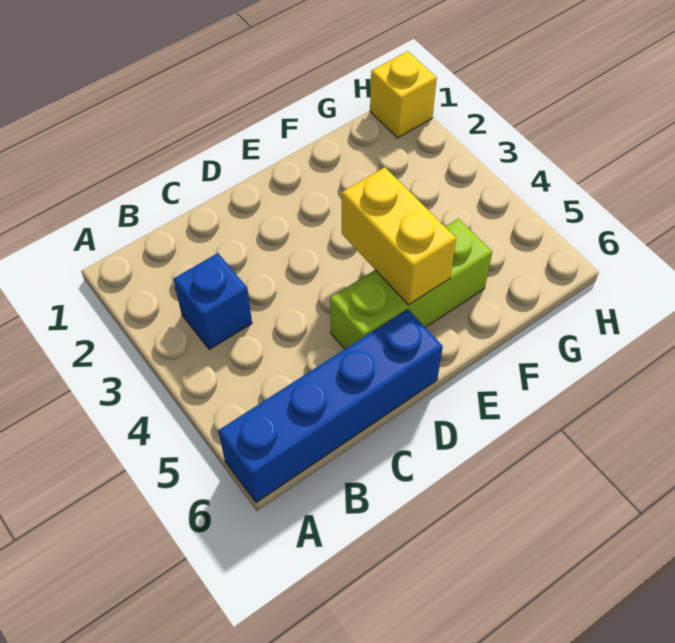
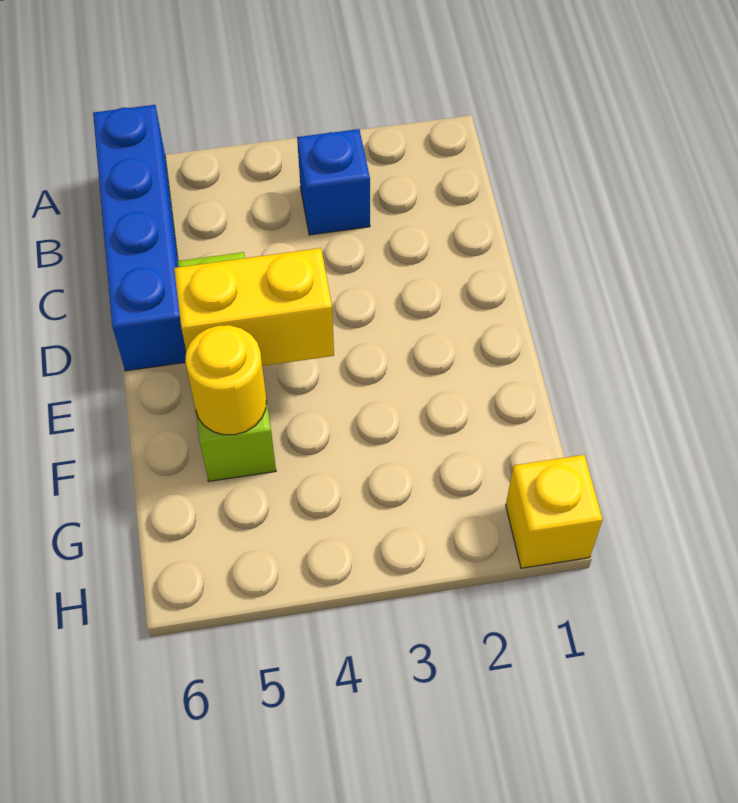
none -> yellow 1x1 round brick [185,325,266,435]

